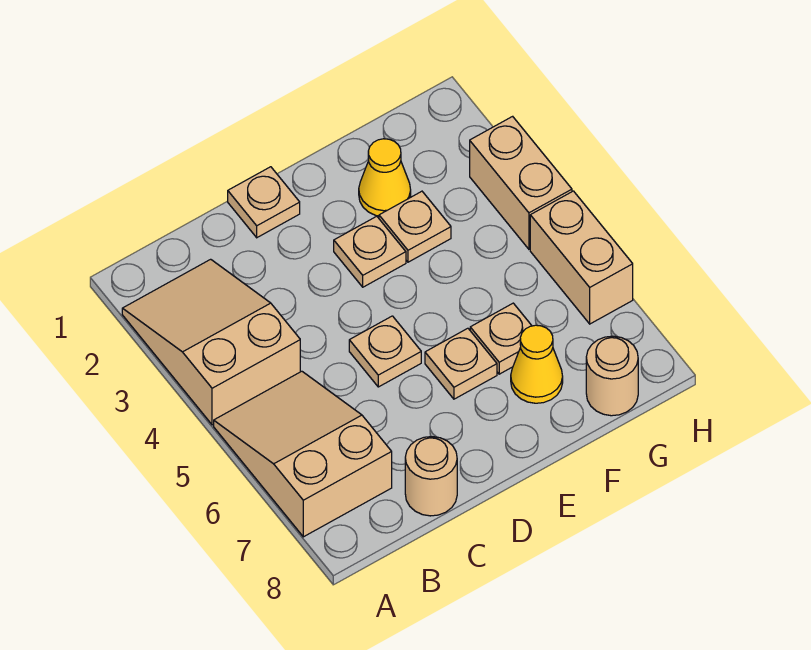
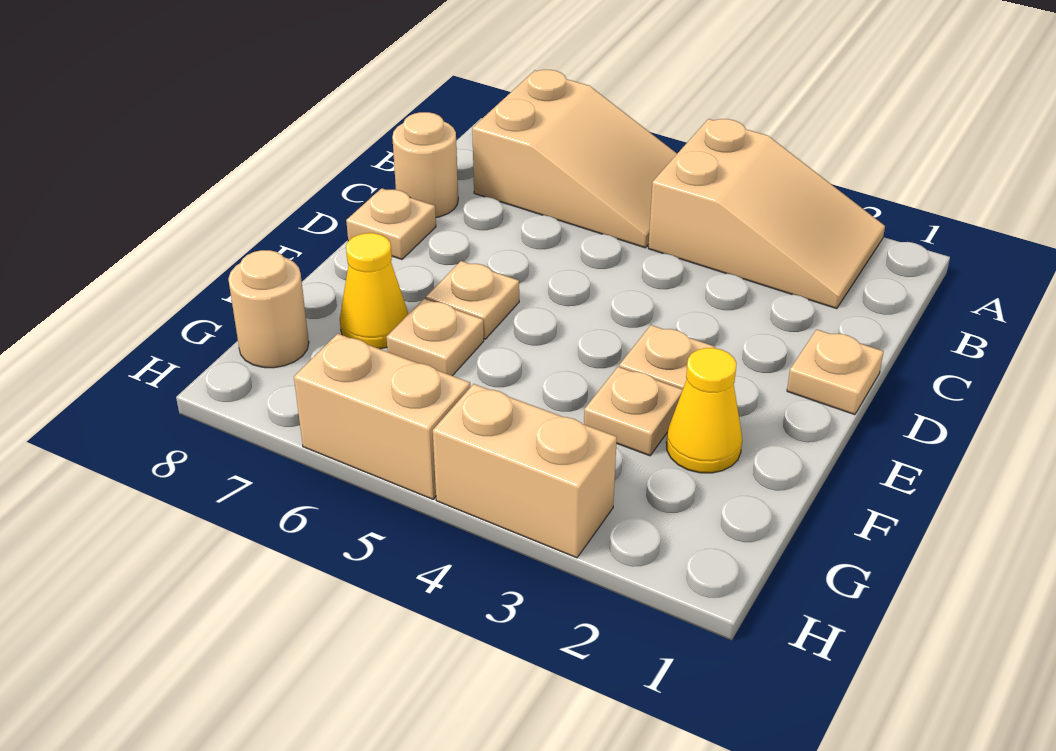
tan 1x1 plate [349,316,421,387] -> tan 1x1 plate moved to [346,188,436,259]

